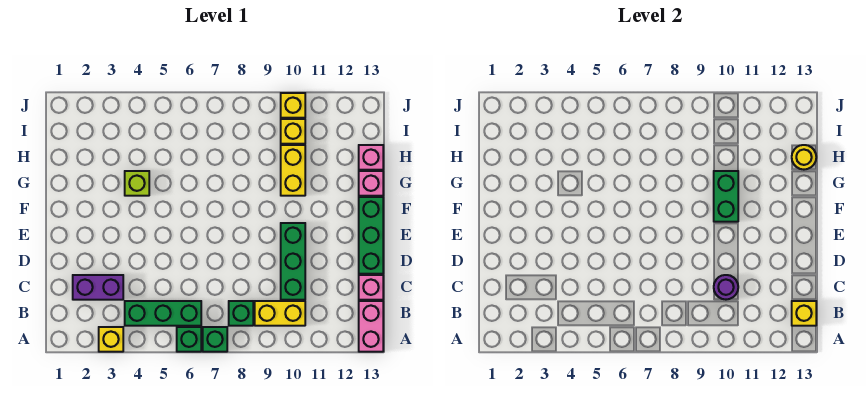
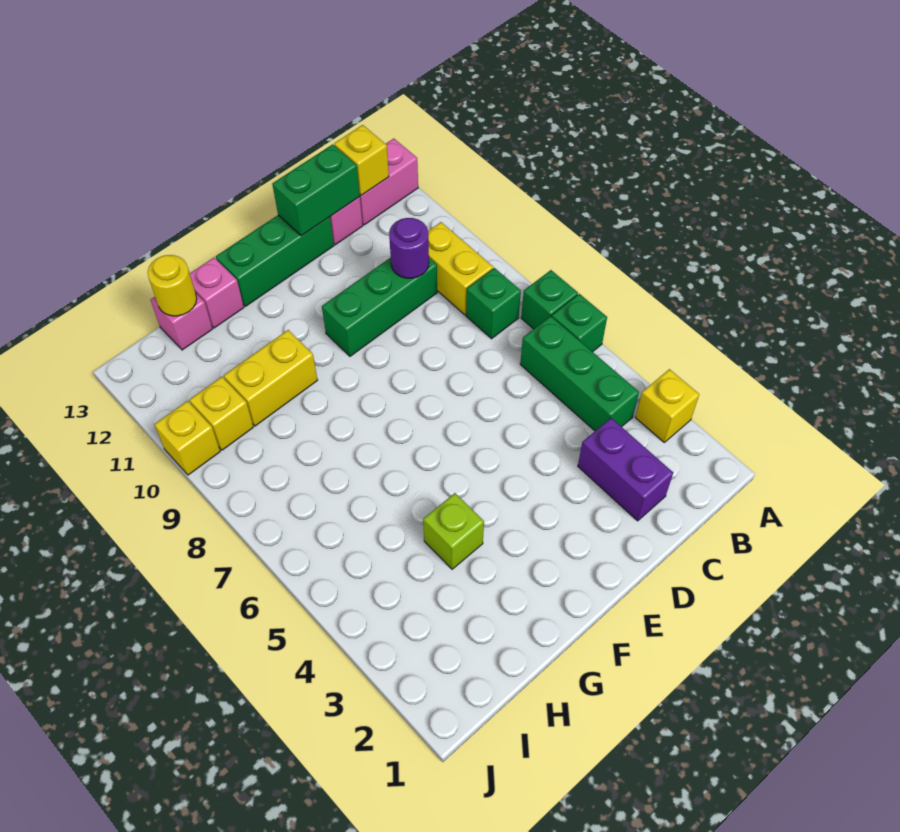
green 1x2 brick [714,171,738,222] -> green 1x2 brick moved to [272,144,360,236]

